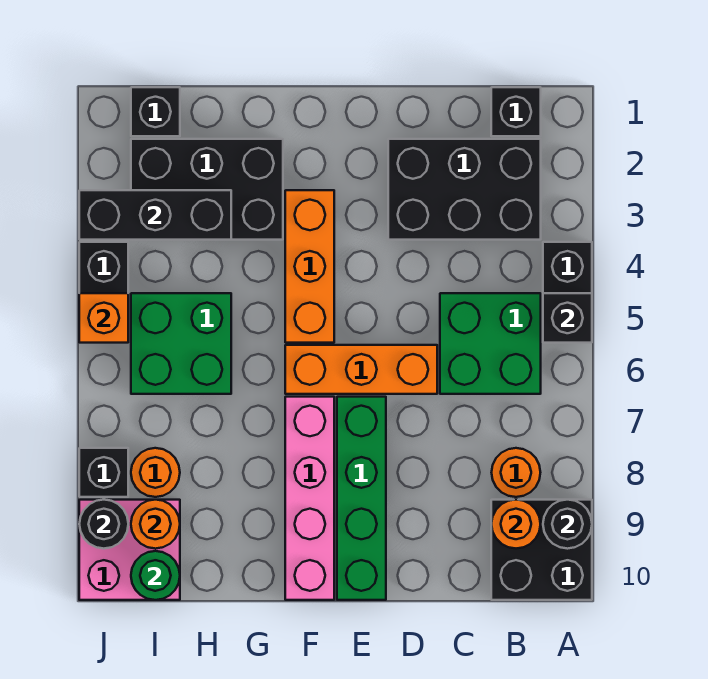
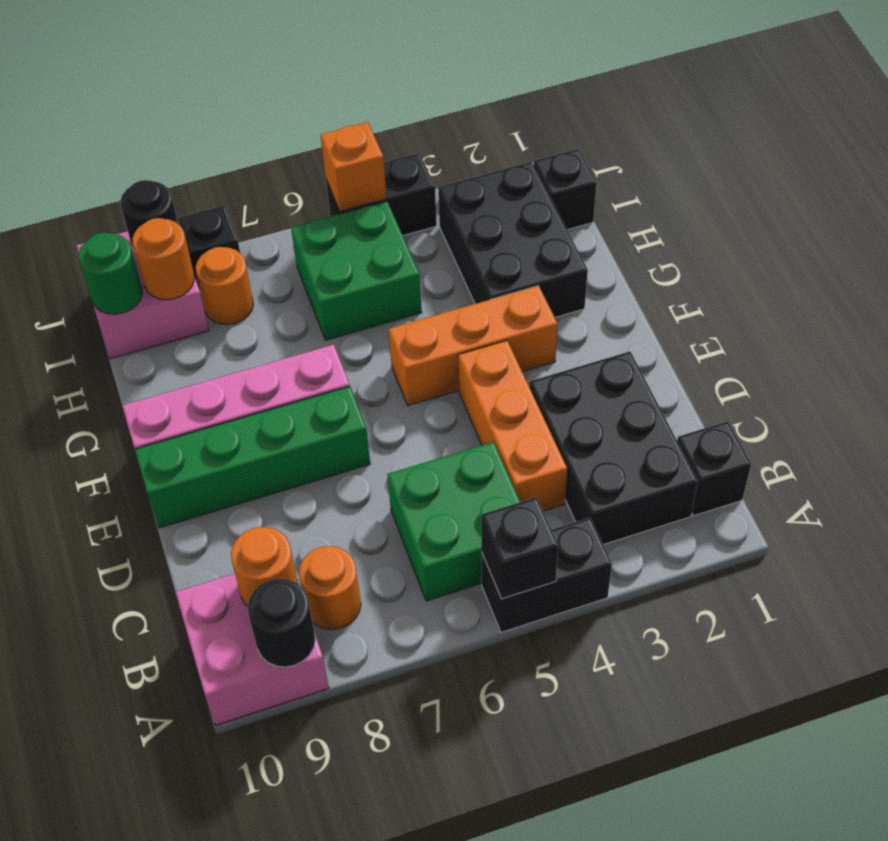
black 2x2 brick [491,500,592,600] -> pink 2x2 brick [176,574,329,725]
orange 1x3 brick [285,345,437,394] -> orange 1x3 brick moved to [458,341,567,511]
black 1x3 brick [79,190,231,240] -> none

